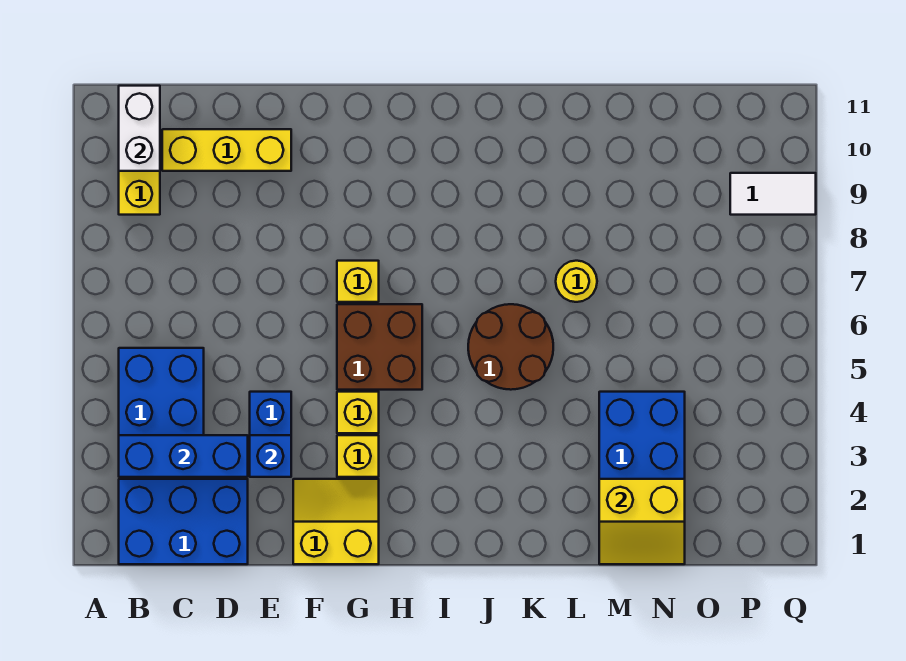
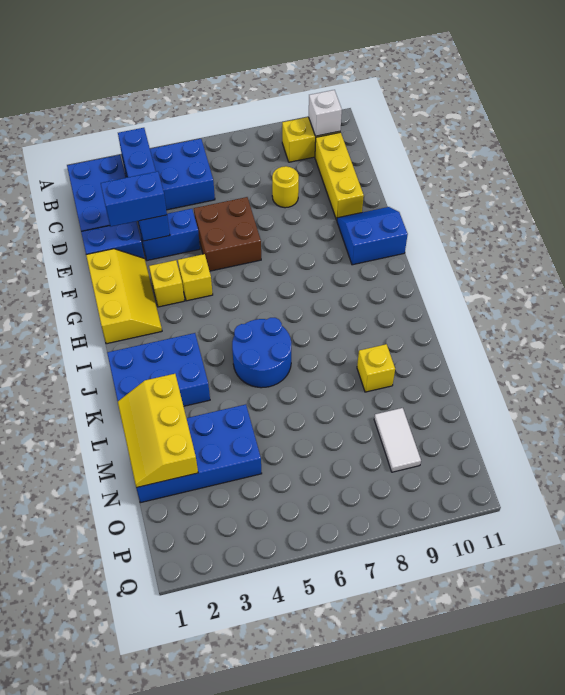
white 1x2 brick [119,86,160,171] -> white 1x1 brick [309,90,342,136]
none -> blue 1x2 brick [81,221,145,259]
none -> blue 1x2 brick [101,171,167,227]
yellow 2x2 slope [293,479,379,564] -> yellow 2x3 slope [86,249,162,344]
none -> blue 2x2 slope [337,207,408,265]
brown 2x2 brick [337,304,422,390] -> brown 2x2 brick moved to [194,197,261,271]
yellow 1x1 brick [337,261,379,302] -> yellow 1x1 brick moved to [357,344,395,392]
none -> blue 2x3 brick [107,333,210,406]
brown 2x2 round brick [468,304,553,390] -> blue 2x2 round brick [232,318,291,388]
yellow 1x1 round brick [556,261,597,302] -> yellow 1x1 round brick moved to [272,166,299,208]
yellow 2x2 slope [599,479,685,564] -> yellow 2x3 slope [118,374,198,488]
white 1x2 tile [730,173,816,215] -> white 1x2 tile moved to [374,408,421,472]

